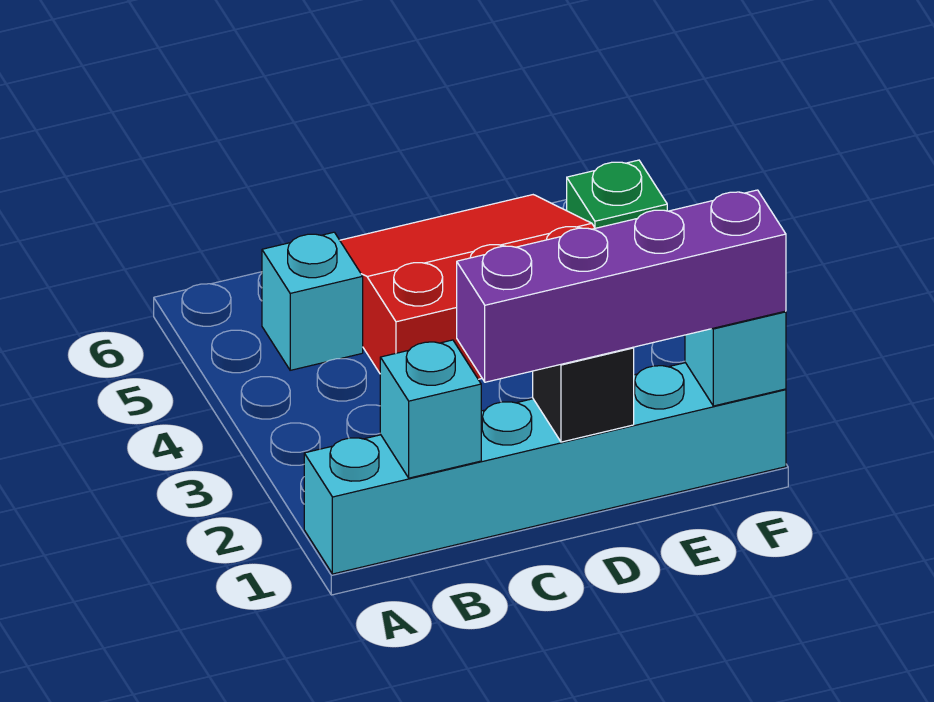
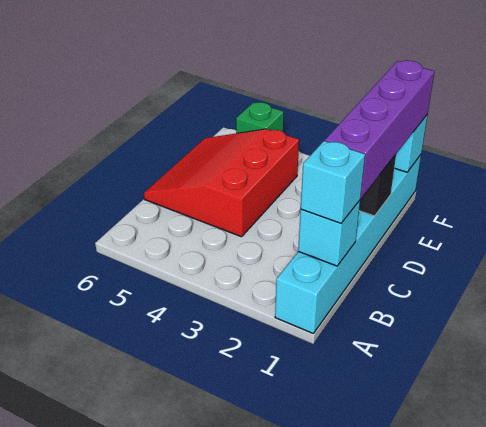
cyan 1x1 brick [262,232,363,370] -> cyan 1x1 brick moved to [301,141,365,223]

